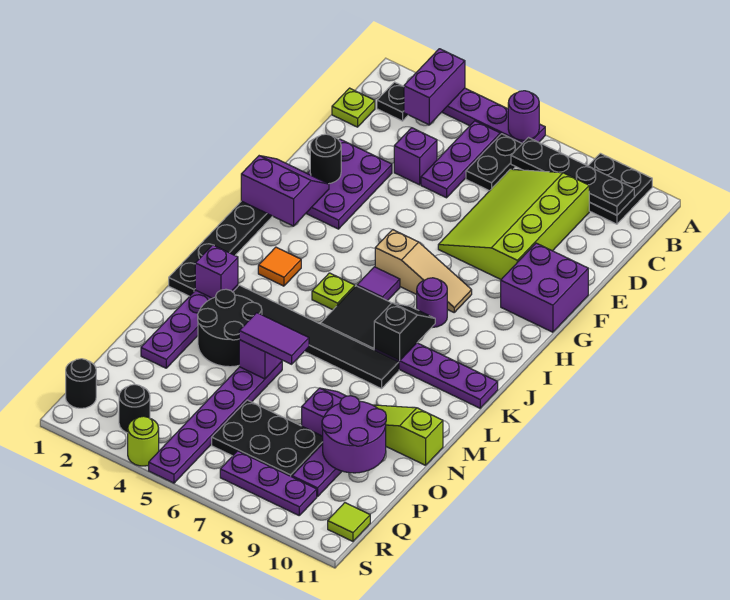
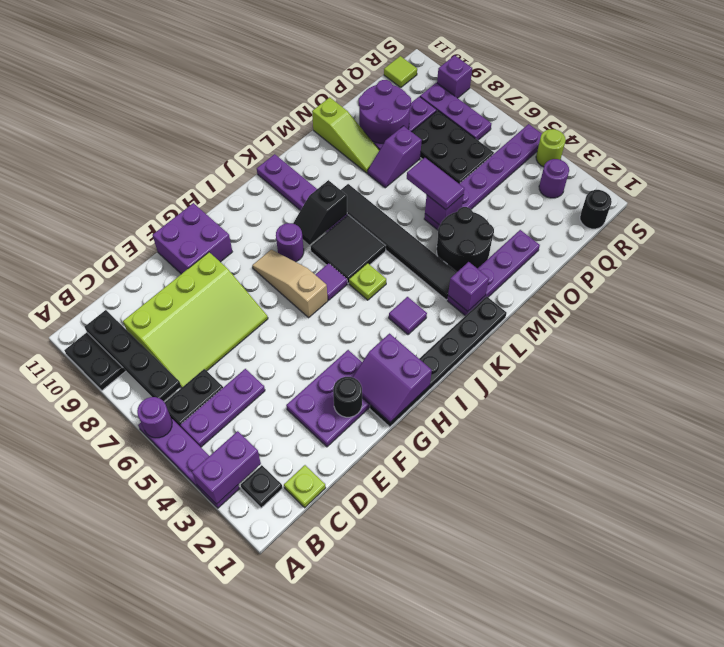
purple 1x1 brick [394,128,437,185] -> purple 1x1 brick moved to [437,55,472,98]
orange 1x1 tile [258,247,301,286] -> purple 1x1 tile [389,297,427,335]
black 1x1 round brick [119,385,150,433] -> purple 1x1 round brick [539,159,569,198]

